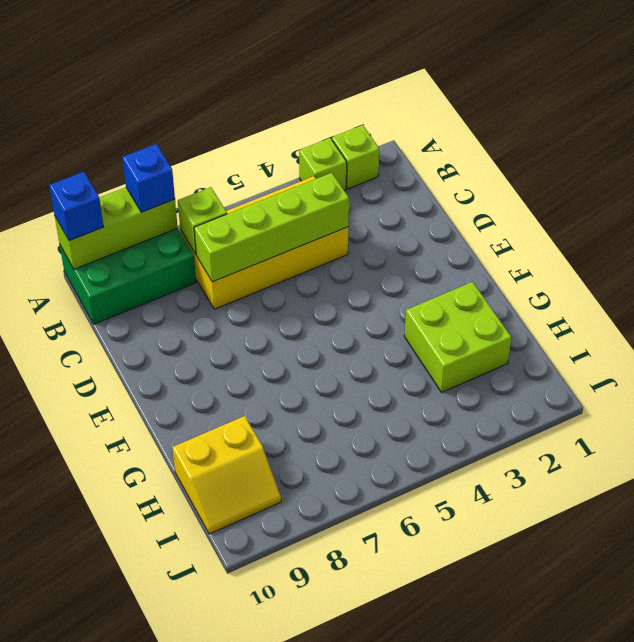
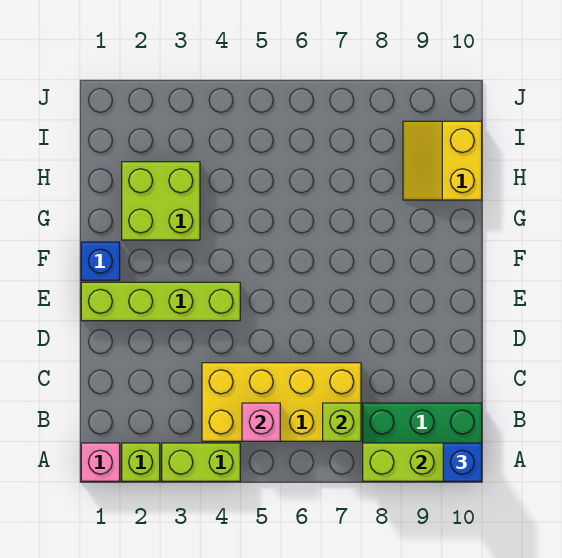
none -> pink 1x1 brick [81,443,120,481]
lime 1x1 brick [299,138,347,190] -> lime 1x2 brick [162,443,240,481]
blue 1x1 brick [122,144,175,212] -> blue 1x1 brick moved to [81,242,120,280]
none -> pink 1x1 brick [242,403,280,441]
lime 1x4 brick [194,173,349,282] -> lime 1x4 brick moved to [81,282,240,321]
yellow 2x2 slope [172,416,281,534] -> yellow 2x2 slope turned to [403,121,482,200]

